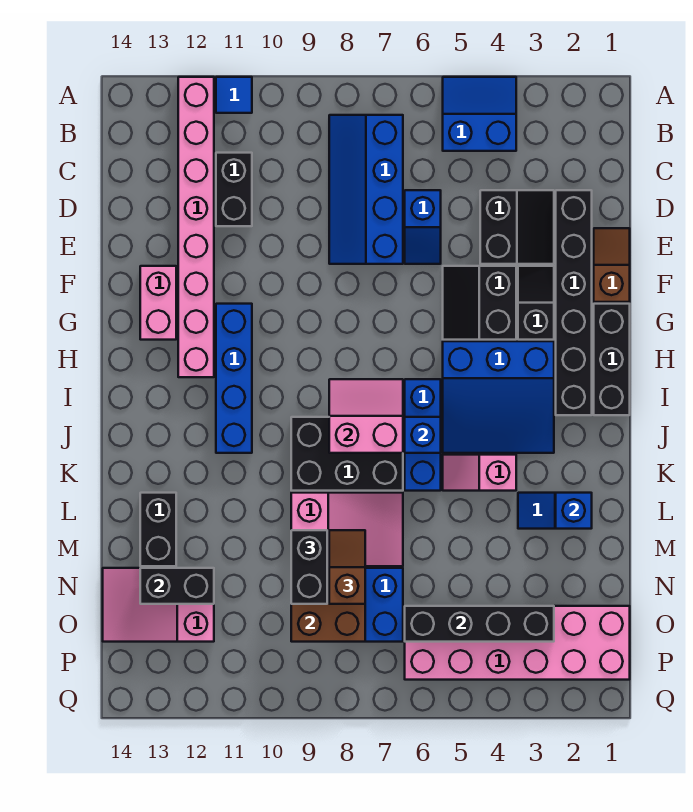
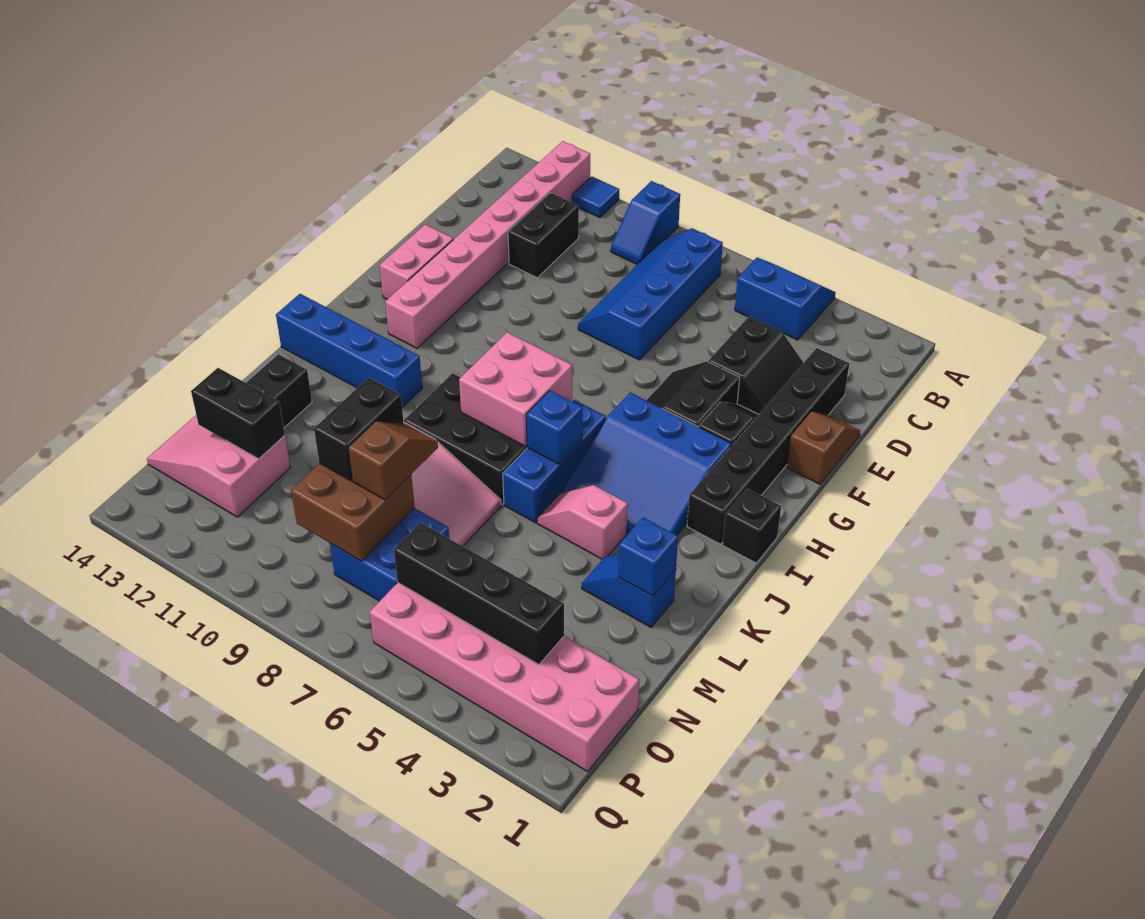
blue 1x2 slope [405,190,441,264] -> blue 1x2 slope moved to [611,181,680,264]
black 1x3 brick [594,304,630,415] -> black 1x1 brick [722,489,781,563]
blue 1x4 brick [216,304,252,453] -> blue 1x4 brick turned to [276,294,422,407]
pink 2x2 slope [329,379,403,453] -> pink 2x2 brick [459,332,572,446]

